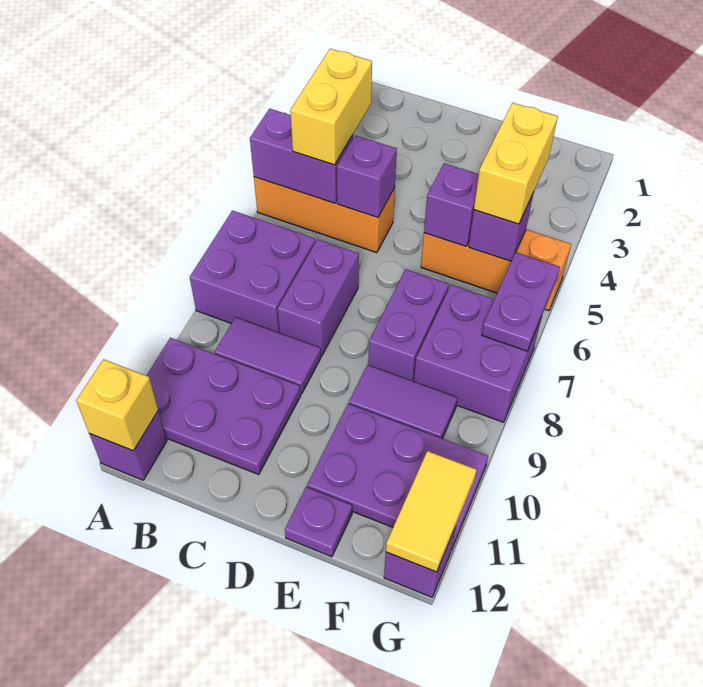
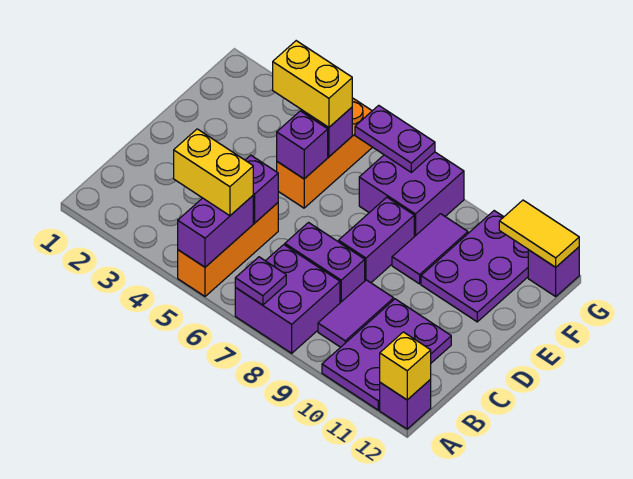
purple 1x2 brick [368,269,449,381] -> purple 1x2 brick turned to [339,197,414,283]
purple 1x1 plate [285,487,352,557] -> purple 1x1 plate moved to [235,257,286,305]

